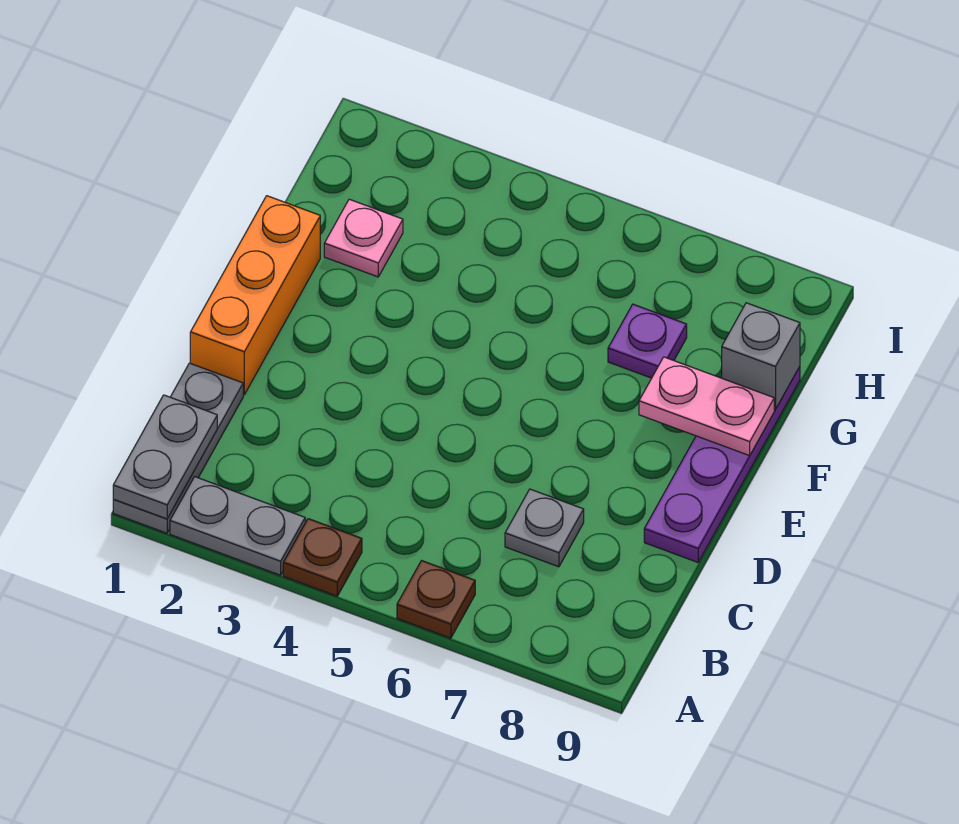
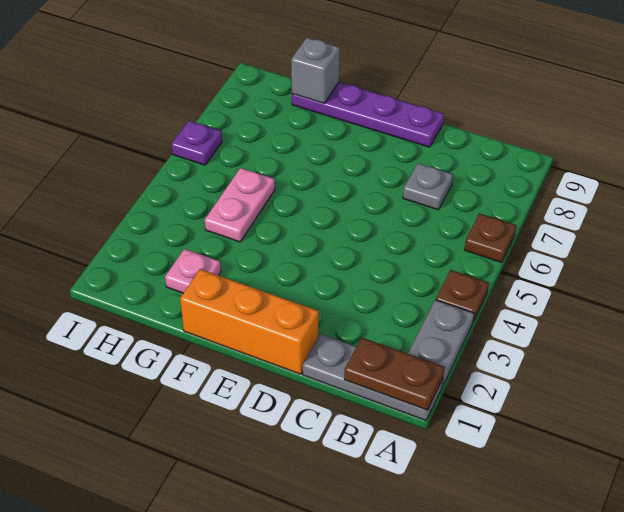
grey 1x2 plate [113,395,217,519] -> brown 1x2 plate [344,338,444,410]
pink 1x2 plate [639,357,774,456] -> pink 1x2 plate moved to [205,168,275,242]
purple 1x1 plate [608,304,687,378] -> purple 1x1 plate moved to [171,121,222,165]

